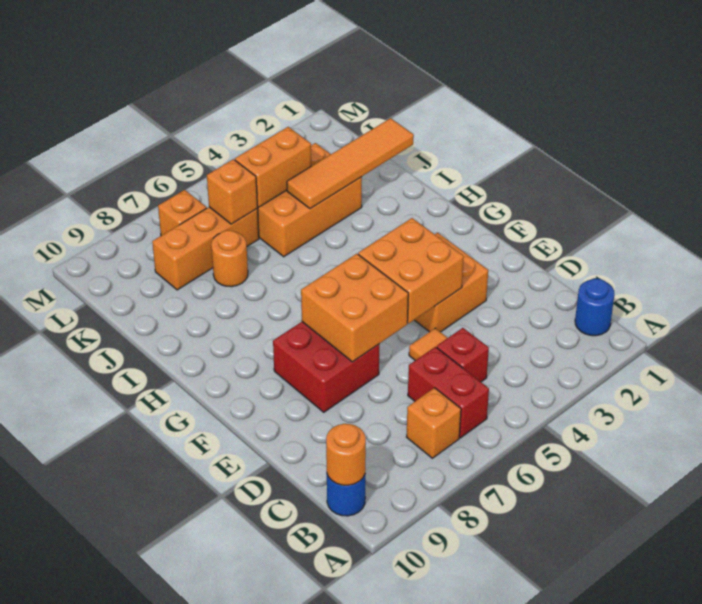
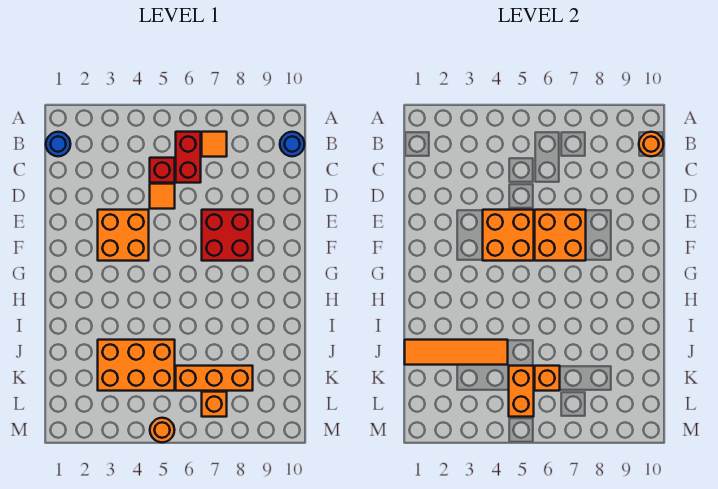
orange 1x1 brick [407,388,461,458] -> orange 1x1 tile [202,132,227,157]
orange 1x1 round brick [211,230,248,287] -> orange 1x1 round brick moved to [150,418,174,442]
orange 1x2 brick [235,127,311,207] -> orange 1x2 brick turned to [509,366,534,417]

